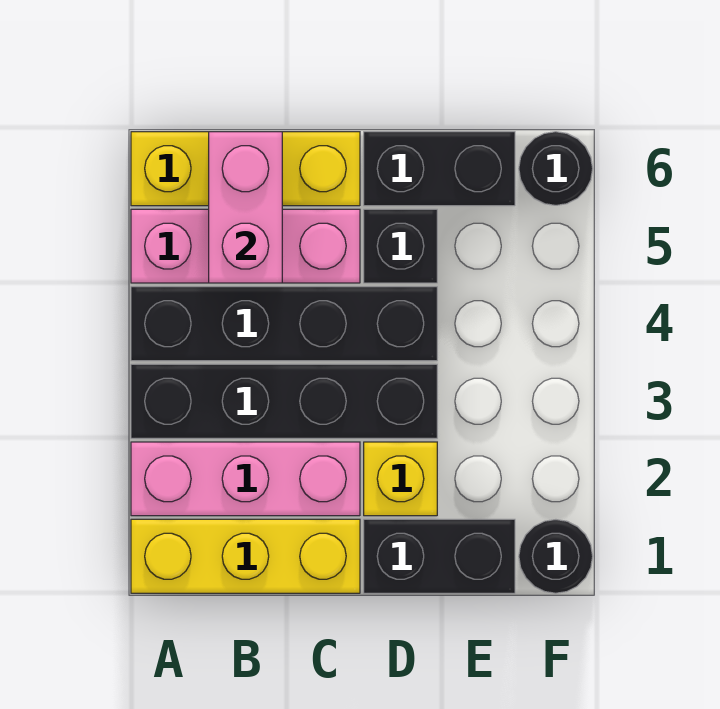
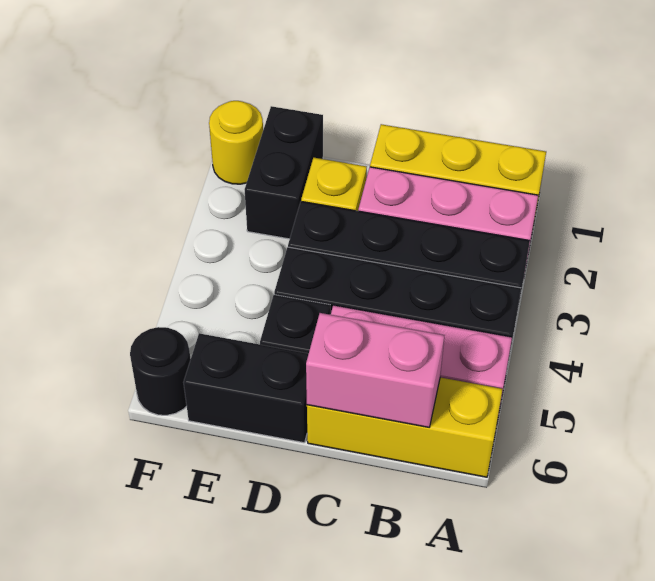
pink 1x2 brick [209,132,282,283] -> pink 1x2 brick turned to [306,313,444,427]
black 1x2 brick [364,519,515,593] -> black 1x2 brick turned to [245,106,323,239]
black 1x1 round brick [519,520,593,593] -> yellow 1x1 round brick [209,101,263,184]

